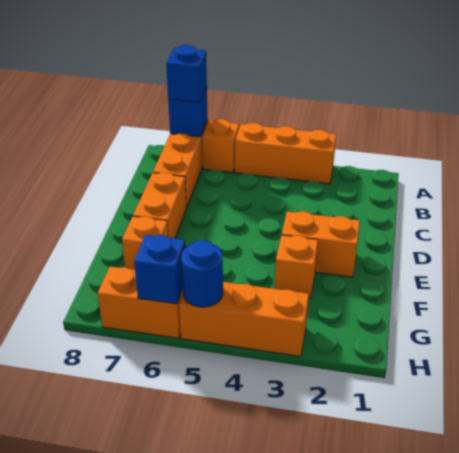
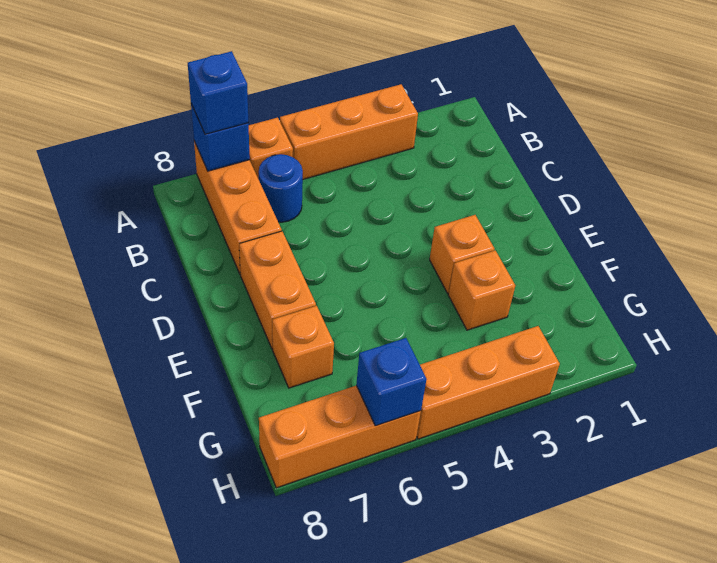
orange 1x2 brick [282,211,360,277] -> orange 1x1 brick [430,215,494,293]
blue 1x1 round brick [181,240,223,307] -> blue 1x1 round brick moved to [259,154,303,222]
orange 1x2 brick [98,267,183,338] -> orange 1x3 brick [259,386,421,488]

